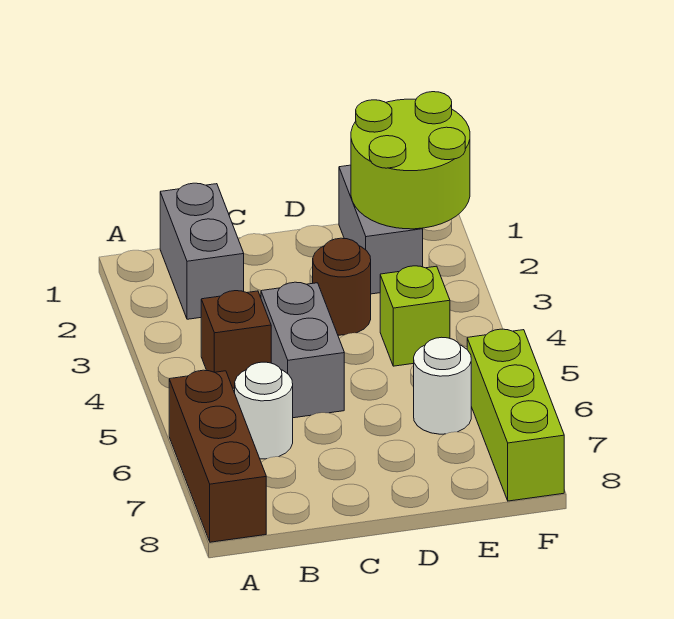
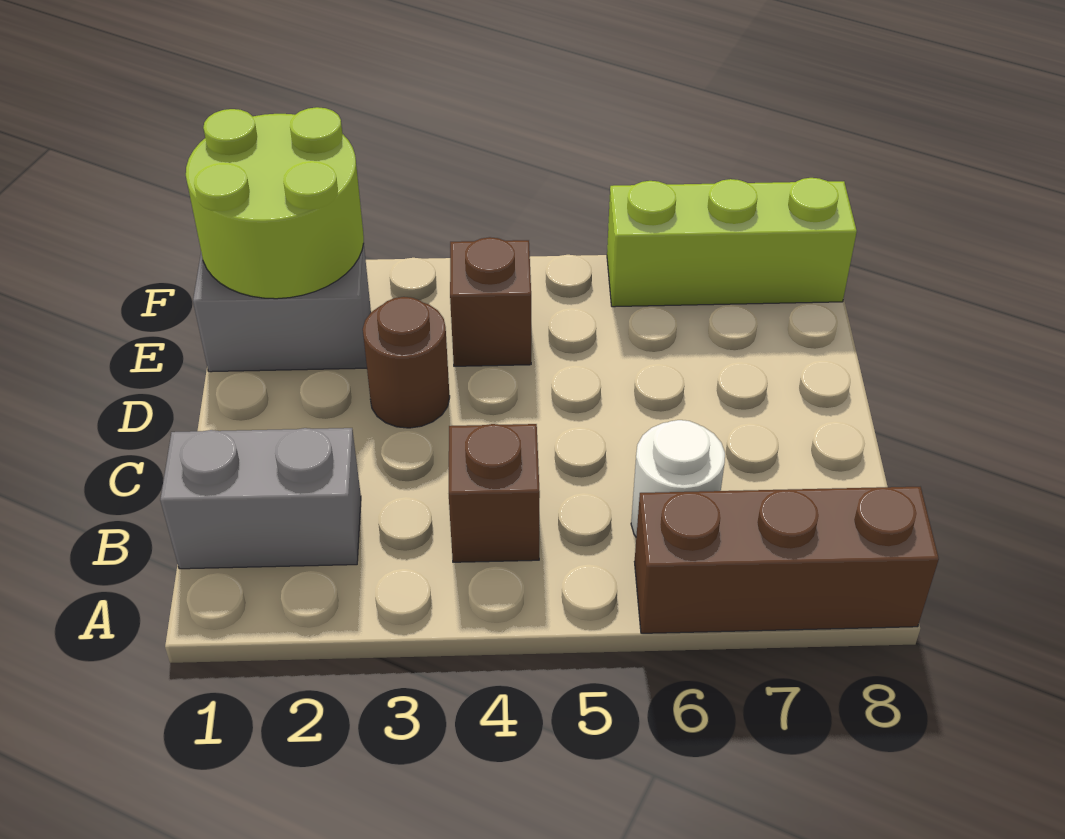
grey 1x2 brick [261,282,344,418] -> none
lime 1x1 brick [380,266,450,366] -> brown 1x1 brick [450,237,531,366]
white 1x1 round brick [414,337,471,434] -> none

